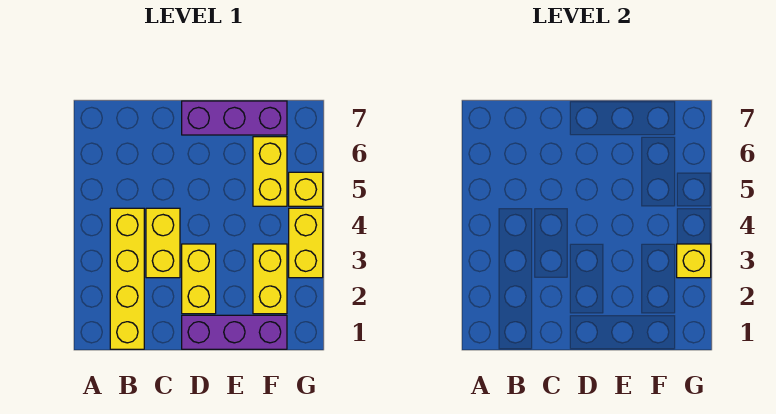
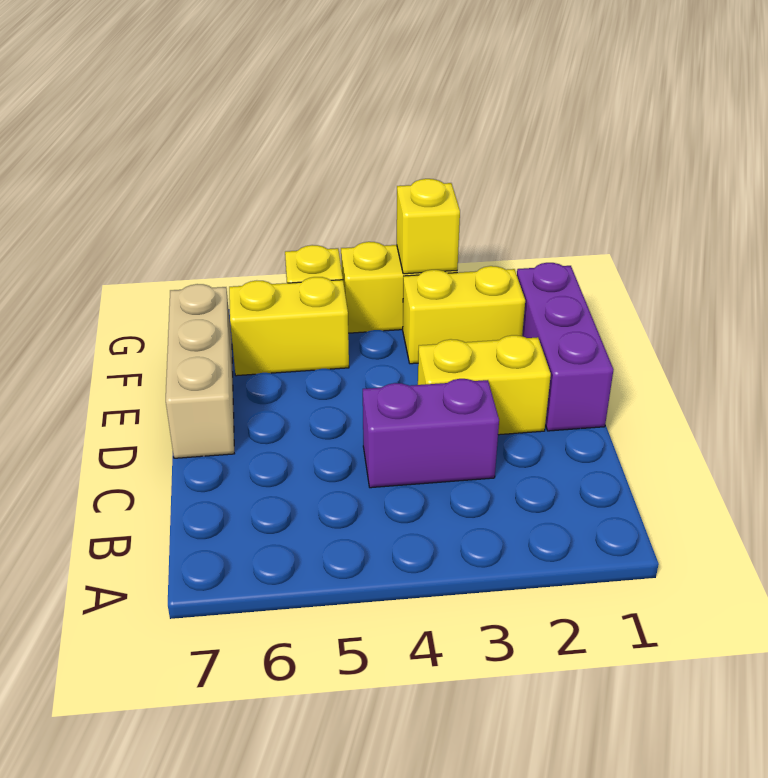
yellow 1x4 brick [110,208,144,349] -> none
yellow 1x2 brick [146,208,180,278] -> purple 1x2 brick [363,379,499,488]
purple 1x3 brick [182,101,287,135] -> tan 1x3 brick [166,284,234,458]

